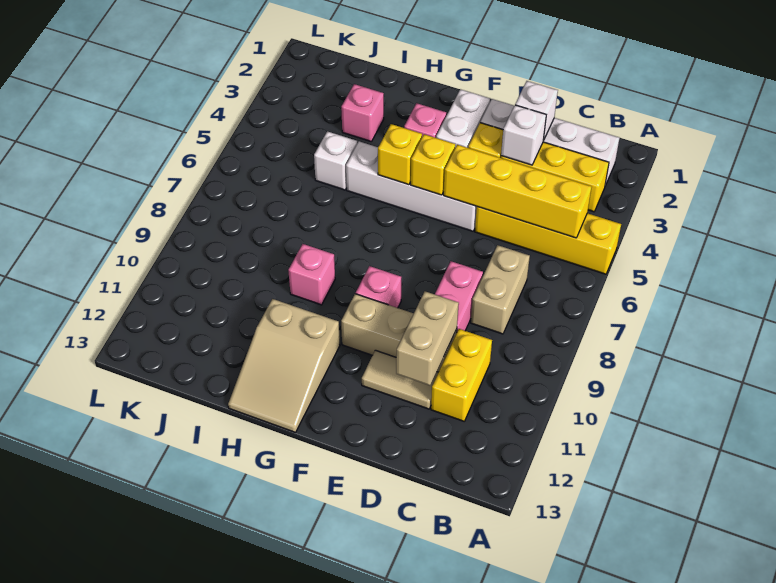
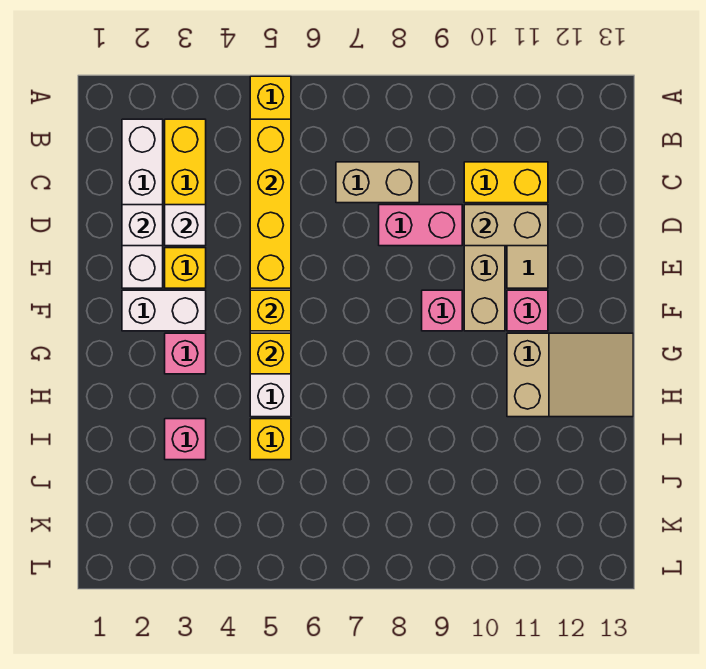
pink 1x1 brick [288,244,335,305] -> pink 1x1 brick moved to [507,290,548,331]
white 1x1 brick [314,131,357,190] -> yellow 1x1 brick [250,419,291,460]

